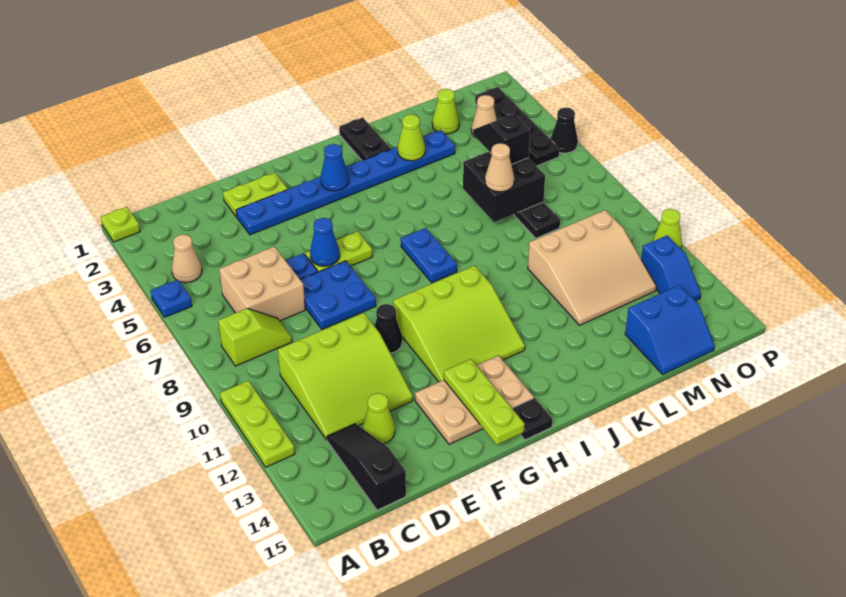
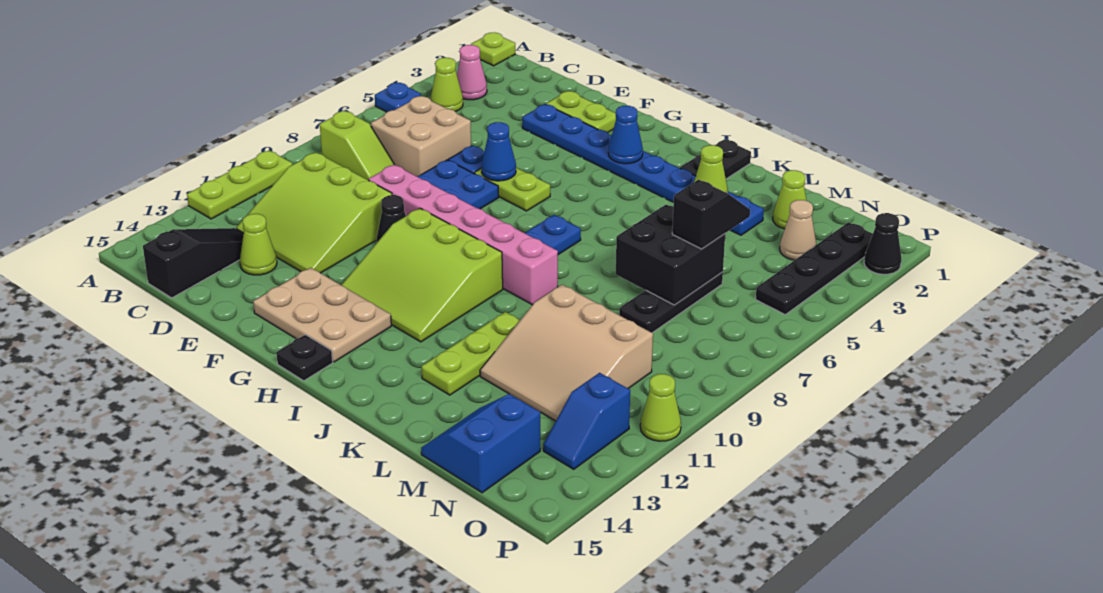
none -> pink 1x1 cone [457,45,487,100]
tan 1x1 cone [172,234,202,283] -> lime 1x1 cone [431,58,463,112]
none -> pink 1x6 brick [368,165,558,305]
lime 1x3 plate [444,359,525,445] -> lime 1x3 plate moved to [421,312,520,395]
tan 1x1 cone [485,143,514,192] -> none
blue 2x2 slope [625,285,714,374] -> blue 2x2 slope turned to [421,394,540,493]
black 1x1 cone [551,108,578,153] -> black 1x1 cone moved to [864,213,902,274]

